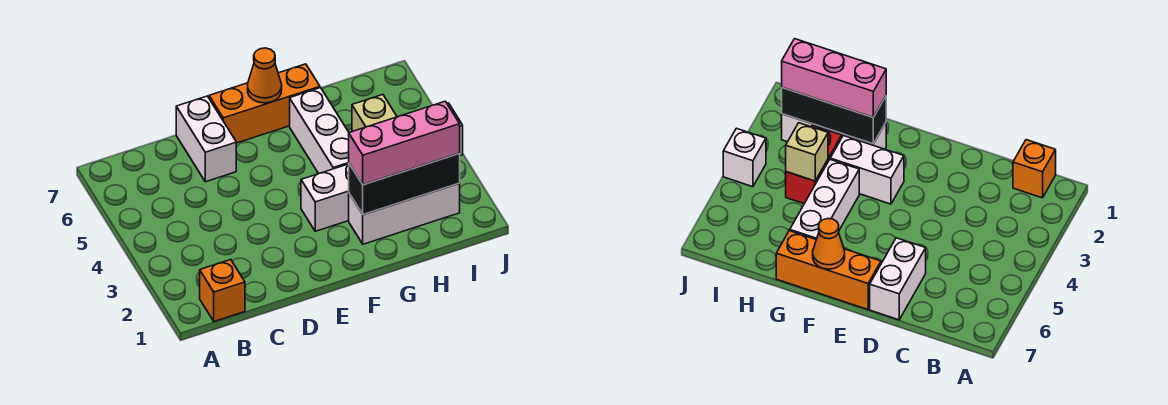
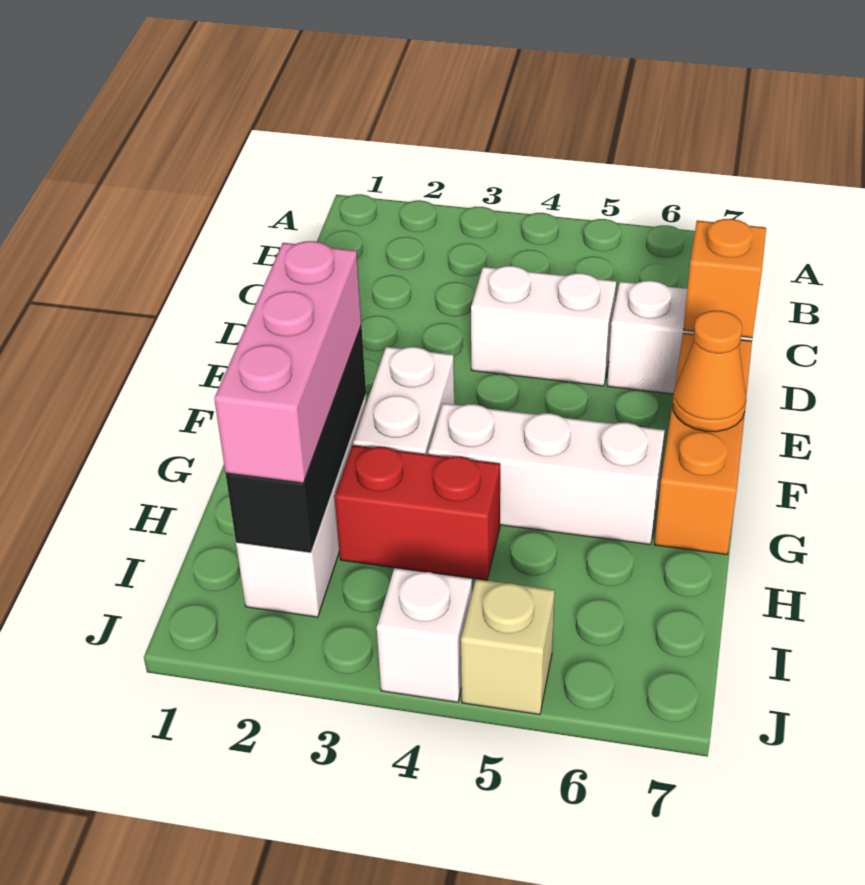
orange 1x1 brick [200,260,245,321] -> orange 1x1 brick moved to [683,219,766,338]
none -> white 1x2 brick [471,266,616,386]
tan 1x1 brick [352,95,397,132] -> tan 1x1 brick moved to [461,579,555,715]

